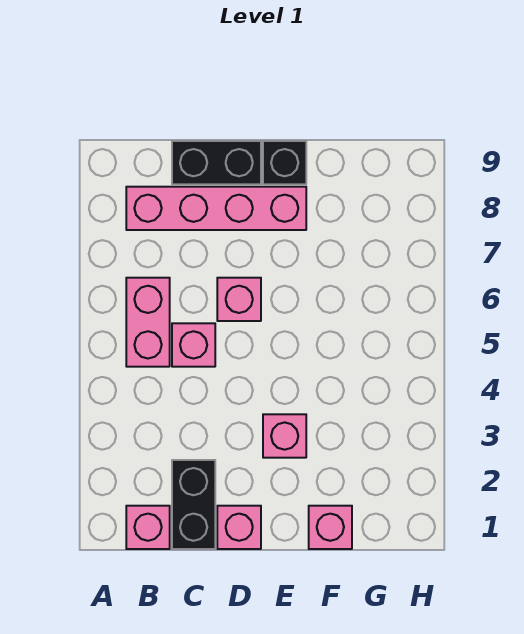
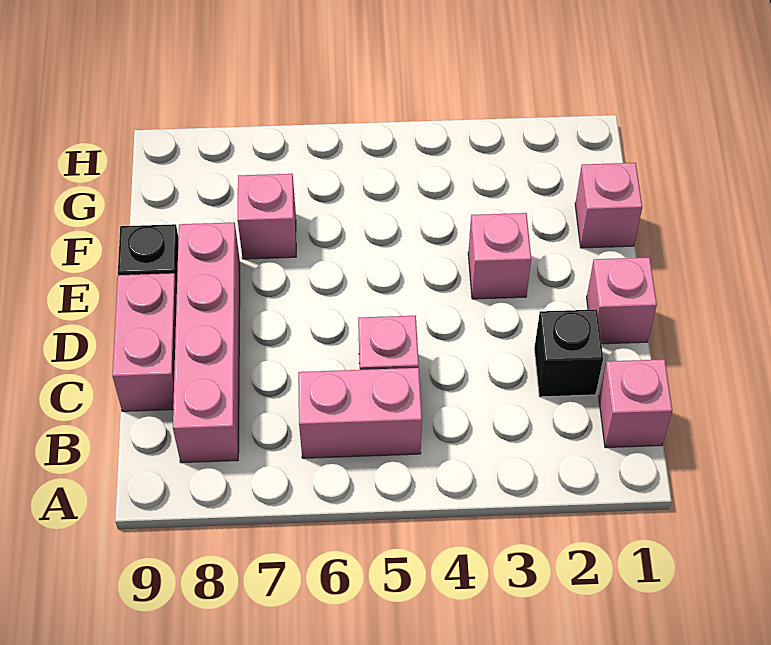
black 1x2 brick [172,460,215,549] -> black 1x1 brick [534,309,603,397]
black 1x2 brick [172,141,261,184] -> pink 1x2 brick [112,273,177,411]
pink 1x1 brick [217,278,261,321] -> pink 1x1 brick moved to [238,174,296,259]

